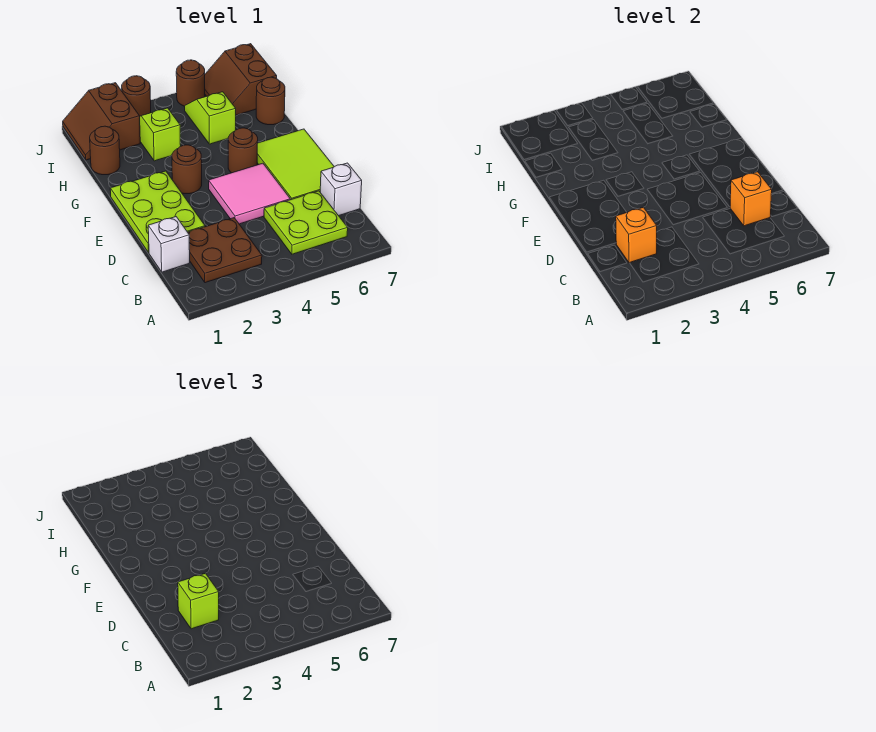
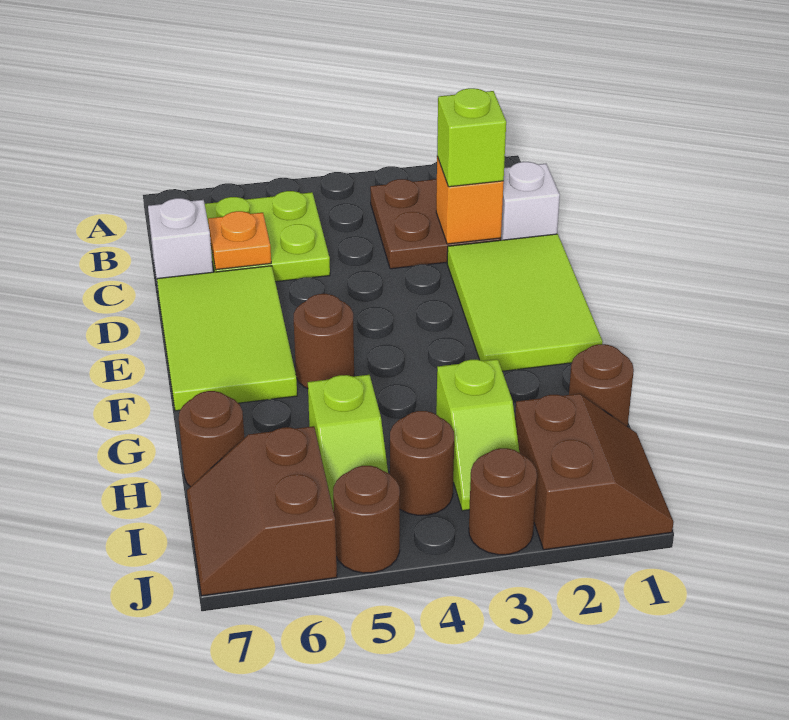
orange 1x1 brick [730,172,772,226] -> orange 1x1 plate [208,211,271,270]
lime 2x3 plate [110,171,205,253] -> lime 2x3 tile [447,234,603,371]
pink 2x2 tile [209,163,290,224] -> none
brown 1x1 round brick [172,145,202,194] -> brown 1x1 round brick moved to [390,411,454,515]
brown 2x2 slope [205,44,277,115] -> brown 2x2 slope turned to [187,426,337,596]

